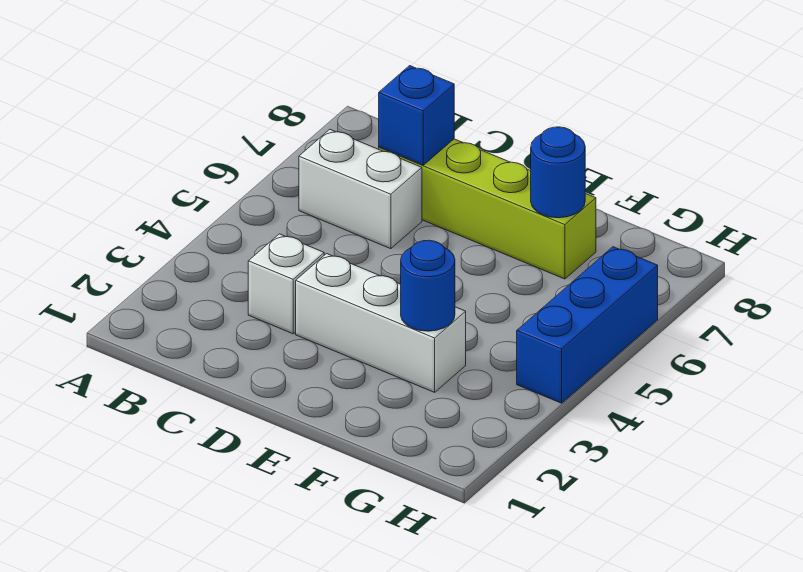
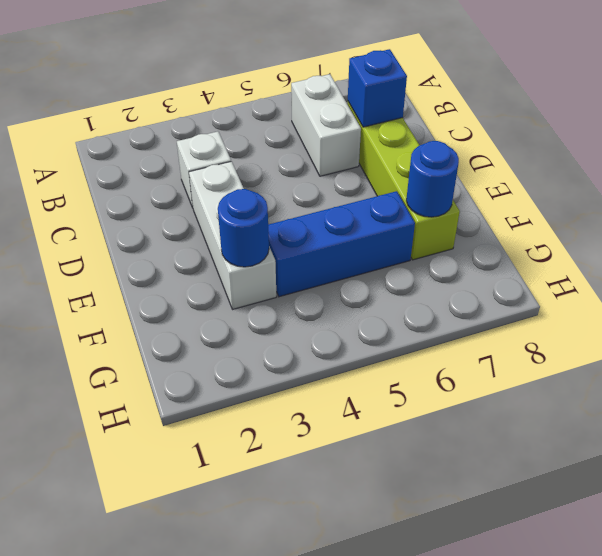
blue 1x3 brick [517,247,658,403] -> blue 1x3 brick moved to [268,191,415,297]

